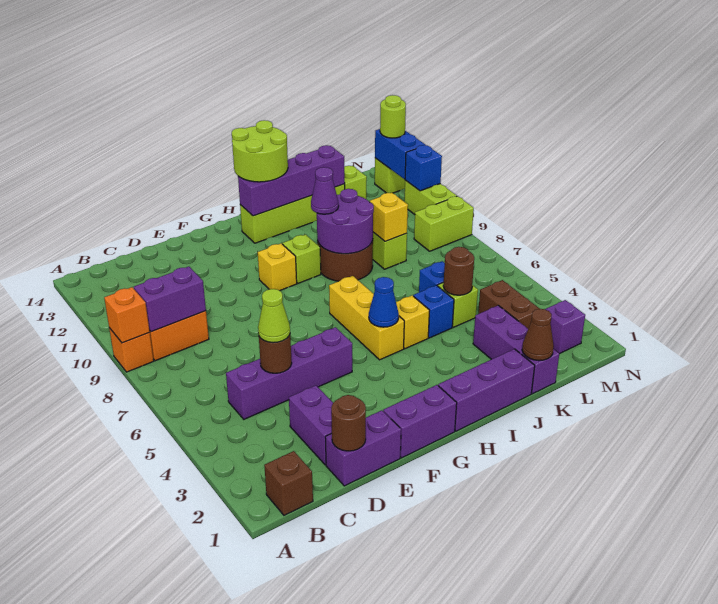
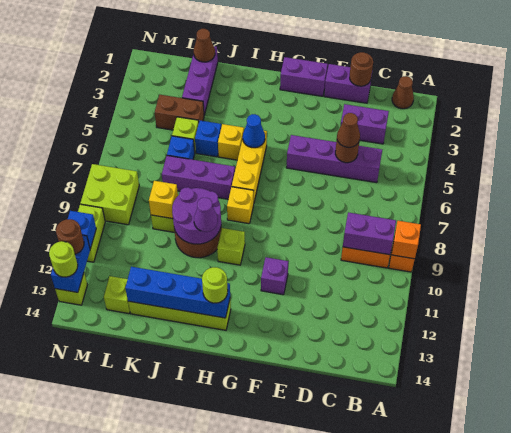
brown 1x1 brick [264,451,313,515] -> brown 1x1 cone [392,76,414,109]
purple 1x2 brick [289,385,333,465] -> purple 1x2 brick turned to [341,104,389,144]
lime 1x1 cone [258,289,290,343] -> brown 1x1 cone [337,113,360,147]
yellow 1x1 brick [258,243,297,291] -> yellow 1x1 brick moved to [227,187,254,224]
purple 1x3 brick [438,349,535,431] -> purple 1x3 brick moved to [162,156,235,199]
purple 1x4 brick [238,145,345,216] -> blue 1x4 brick [125,267,230,318]
lime 2x2 round brick [232,120,288,182] -> lime 1x1 round brick [202,267,228,303]
brown 1x1 round brick [443,247,474,295] -> brown 1x1 round brick moved to [56,219,84,254]
brown 1x2 brick [478,280,540,328] -> brown 1x2 brick turned to [155,95,204,130]
purple 1x1 brick [545,300,585,354] -> purple 1x1 brick moved to [261,257,289,295]
lime 1x2 brick [414,196,474,251] -> lime 2x2 brick [80,164,139,225]

